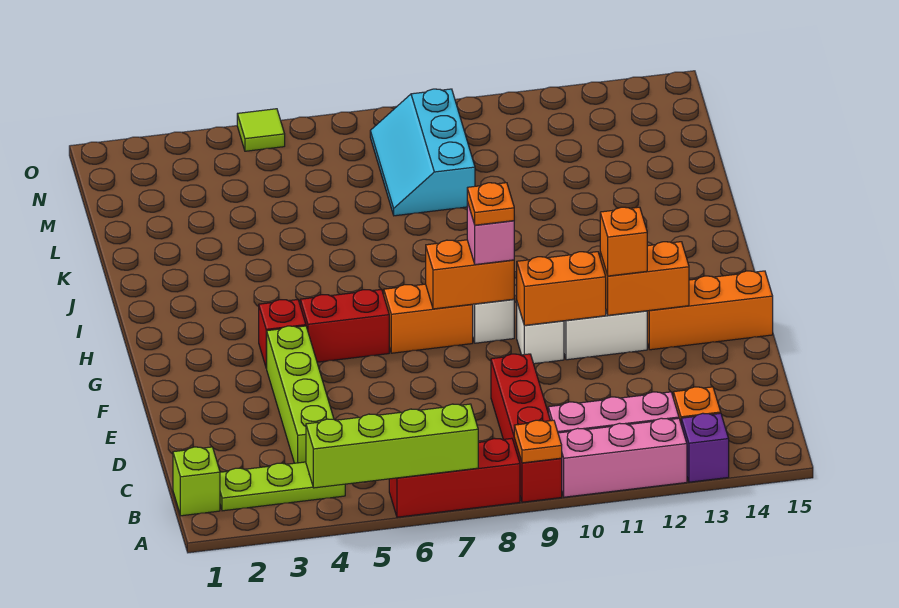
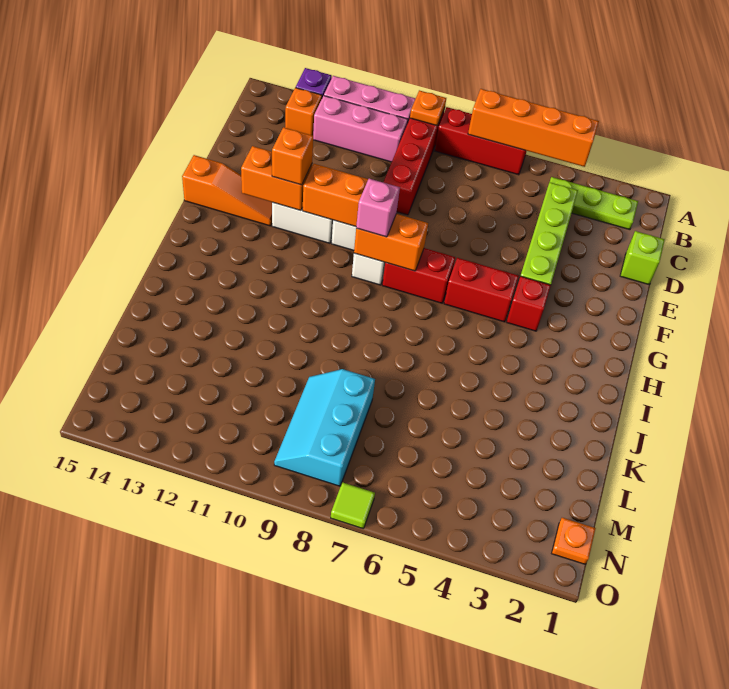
lime 1x4 brick [306,404,478,488] -> orange 1x4 brick [468,89,599,167]
lime 1x1 brick [173,447,220,516] -> lime 1x1 brick moved to [620,231,665,285]
orange 1x3 brick [647,271,773,350] -> orange 1x3 slope [182,155,272,226]
orange 1x2 brick [384,284,473,353] -> red 1x2 brick [382,248,455,303]
orange 1x1 plate [467,183,514,225] -> orange 1x1 plate moved to [552,518,596,564]
cyan 2x3 slope [370,89,475,216] -> cyan 2x3 slope turned to [274,369,375,486]
lime 1x1 tile [237,109,285,151] -> lime 1x1 tile moved to [331,482,375,529]

